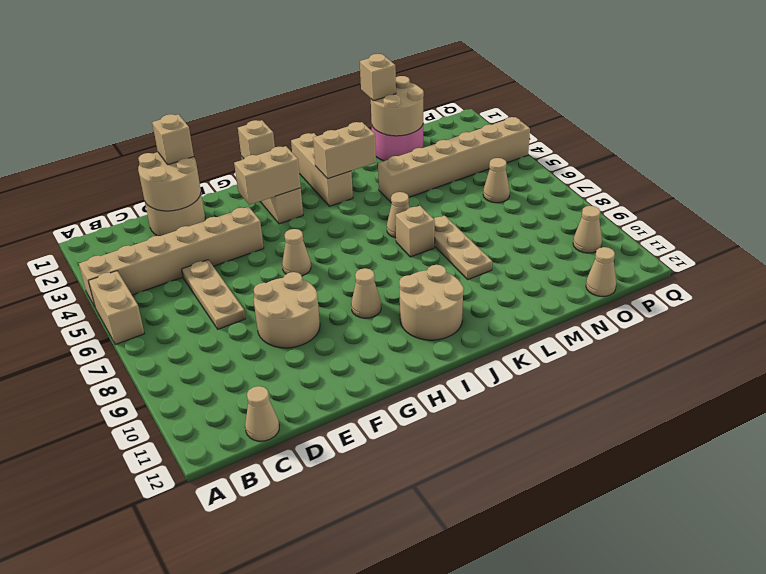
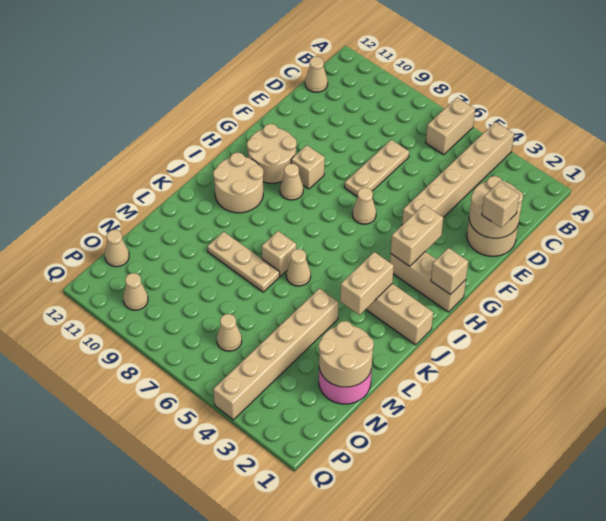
tan 1x2 brick [88,271,145,344] -> tan 1x2 brick turned to [426,97,475,155]
tan 1x3 plate [182,260,246,329] -> tan 1x3 plate turned to [345,140,409,197]
tan 2x2 round brick [254,272,320,348] -> tan 2x2 round brick moved to [247,124,297,183]
tan 1x1 brick [360,54,396,101] -> tan 1x1 brick moved to [291,145,325,189]

